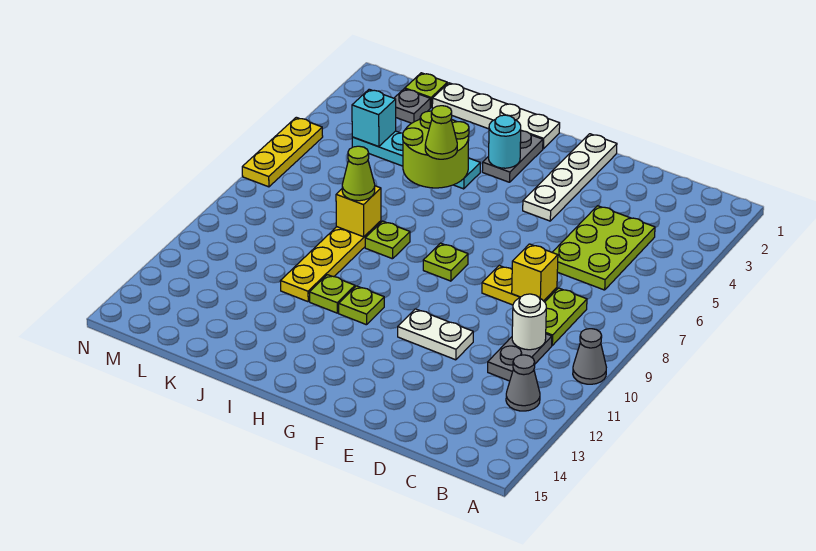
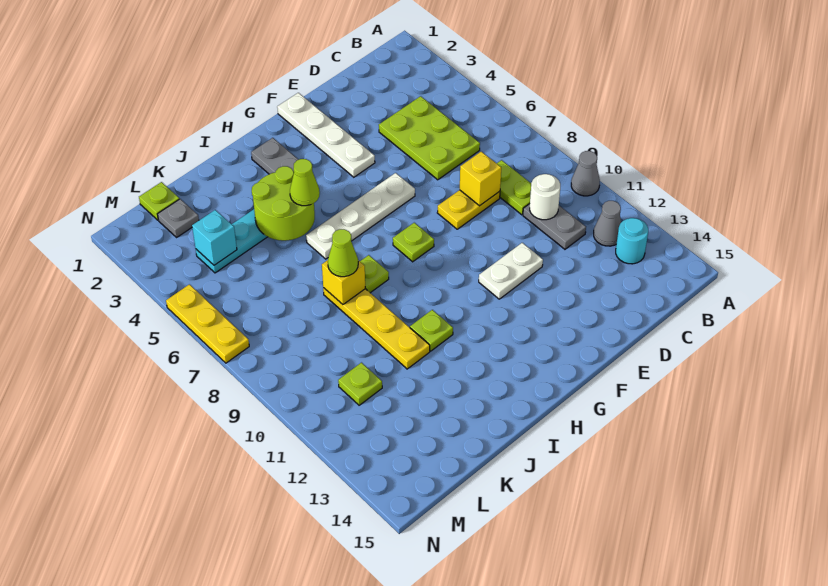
white 1x4 plate [432,83,560,149] -> white 1x4 plate moved to [306,173,415,259]
cyan 1x1 round brick [489,115,521,168] -> cyan 1x1 round brick moved to [616,218,648,264]
lime 1x1 plate [339,286,384,325] -> lime 1x1 plate moved to [338,363,382,405]

